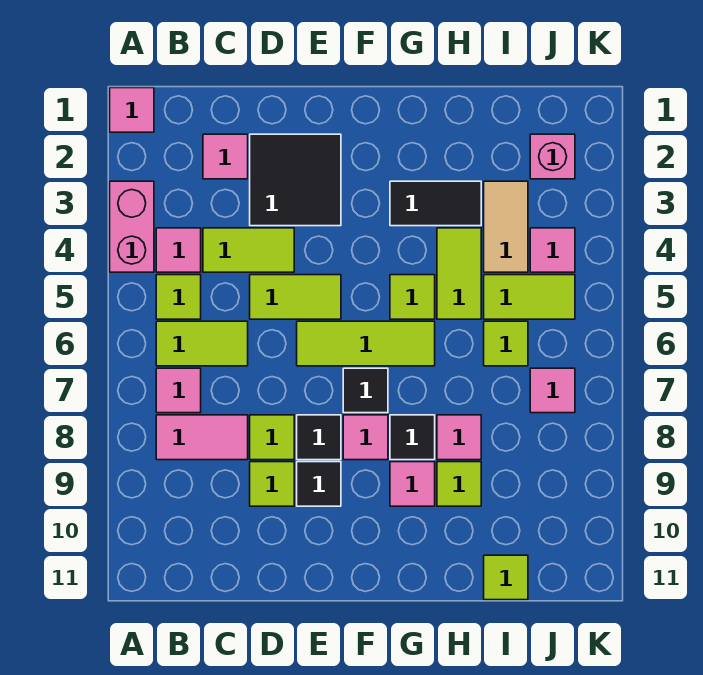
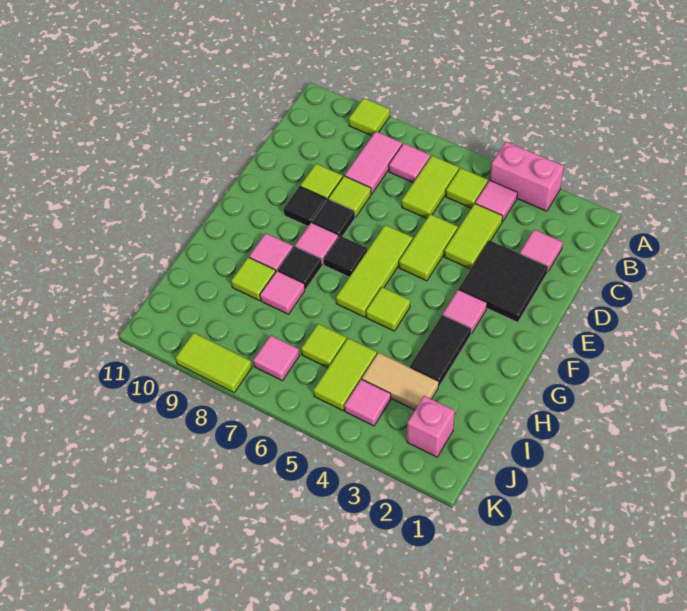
pink 1x1 tile [110,88,154,132] -> pink 1x1 tile moved to [443,289,487,334]
lime 1x2 tile [437,228,481,319] -> lime 1x2 tile moved to [176,333,252,392]
lime 1x1 tile [484,555,528,600] -> lime 1x1 tile moved to [349,98,390,136]

